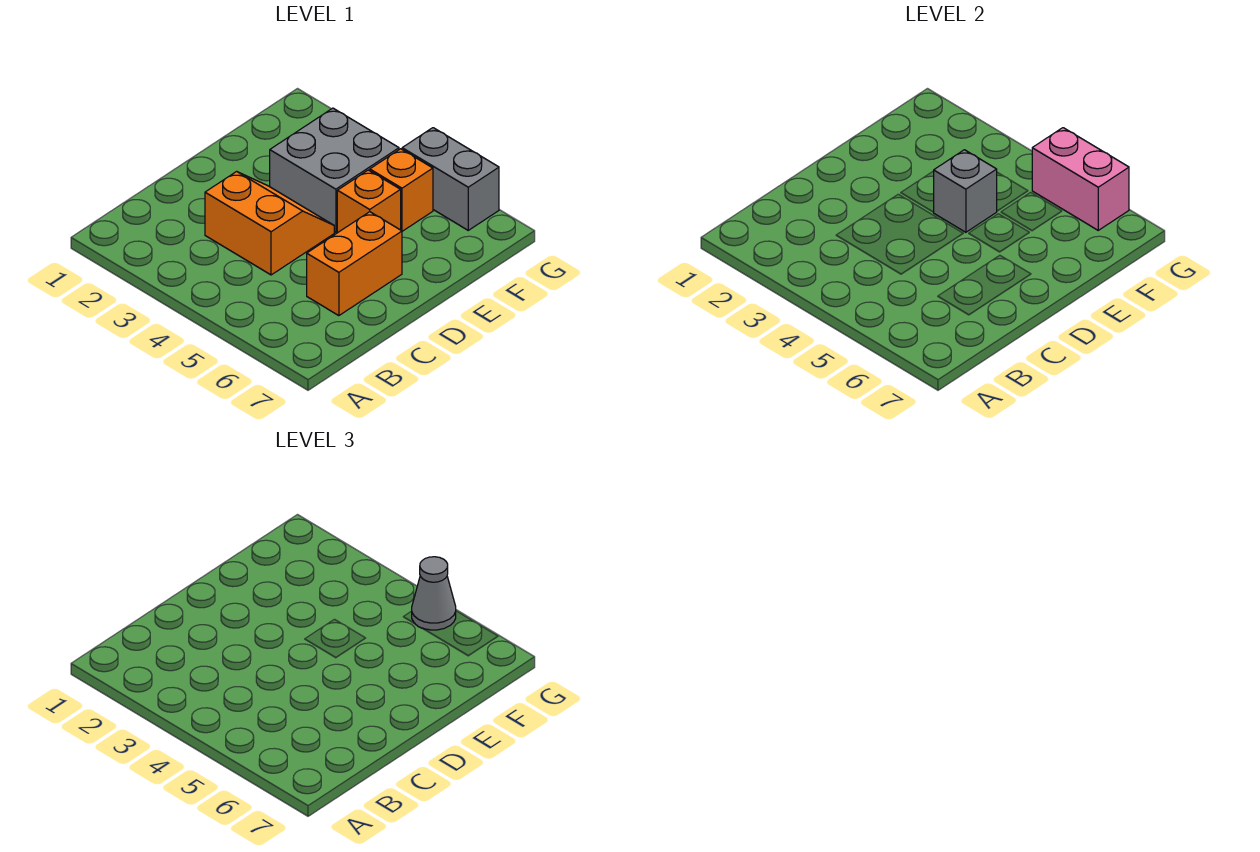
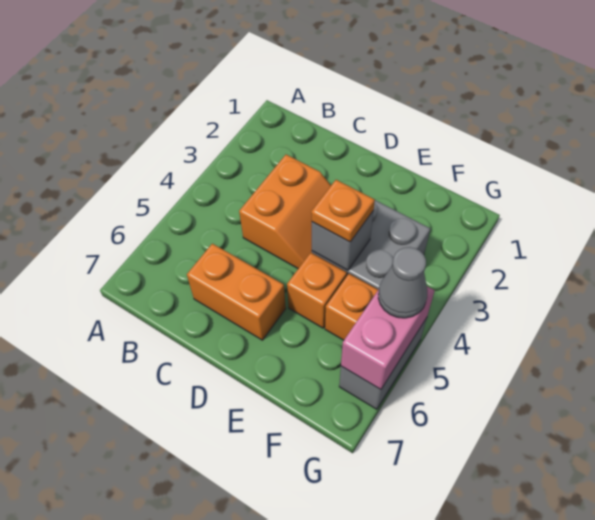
none -> orange 1x1 plate [311,180,375,242]

